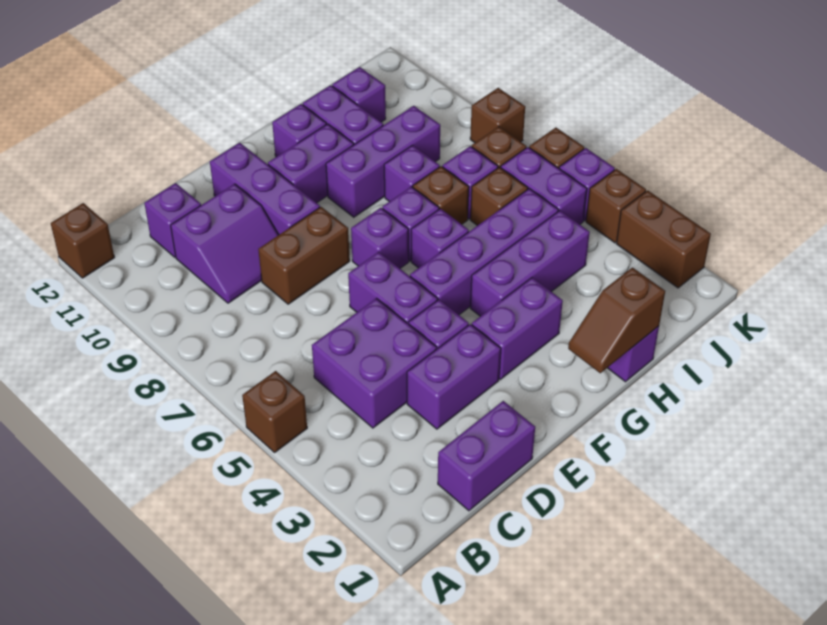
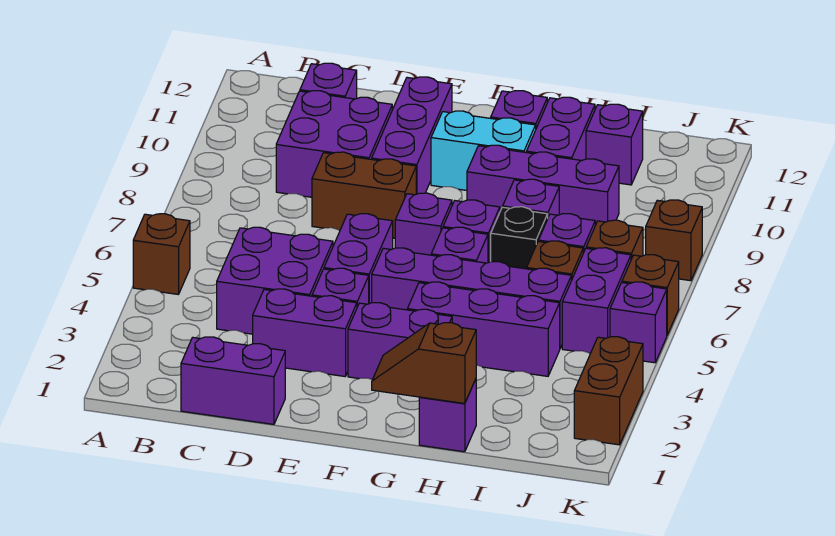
brown 1x1 brick [51,203,114,278] -> none
purple 2x2 slope [171,184,278,303] -> purple 2x2 brick [276,91,392,197]
purple 1x2 brick [268,124,354,203] -> cyan 1x2 brick [431,111,536,190]
brown 1x1 brick [413,166,469,224] -> black 1x1 brick [491,207,548,269]
brown 1x1 brick [586,169,646,243] -> none

